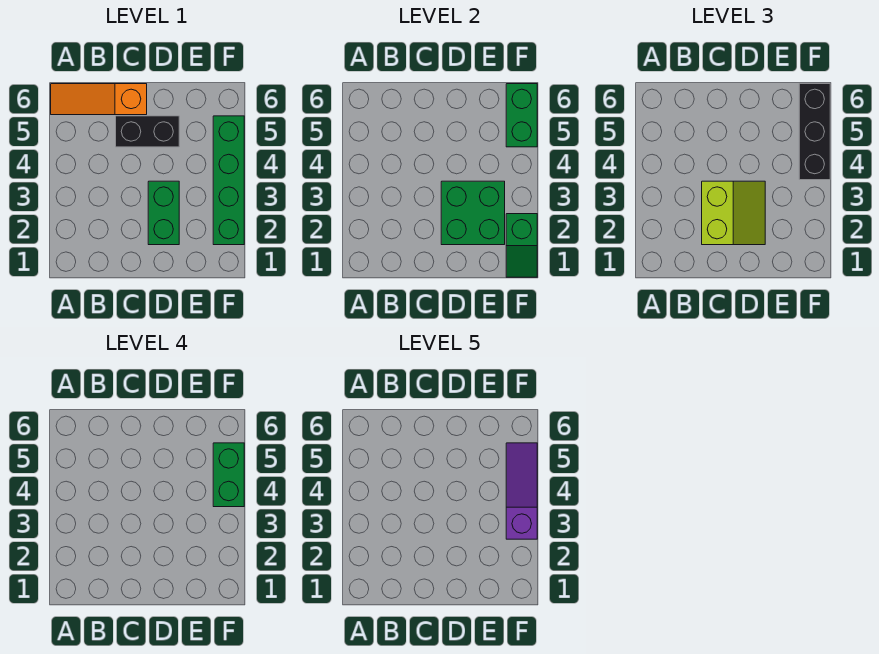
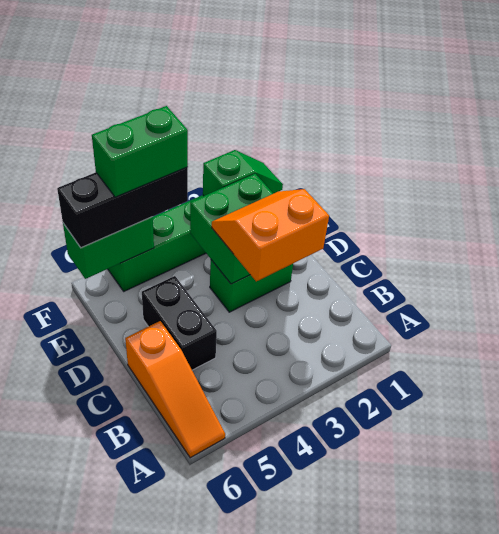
lime 2x2 slope [702,181,765,245] -> orange 2x2 slope [212,189,329,281]
purple 1x3 slope [506,443,537,539] -> none

